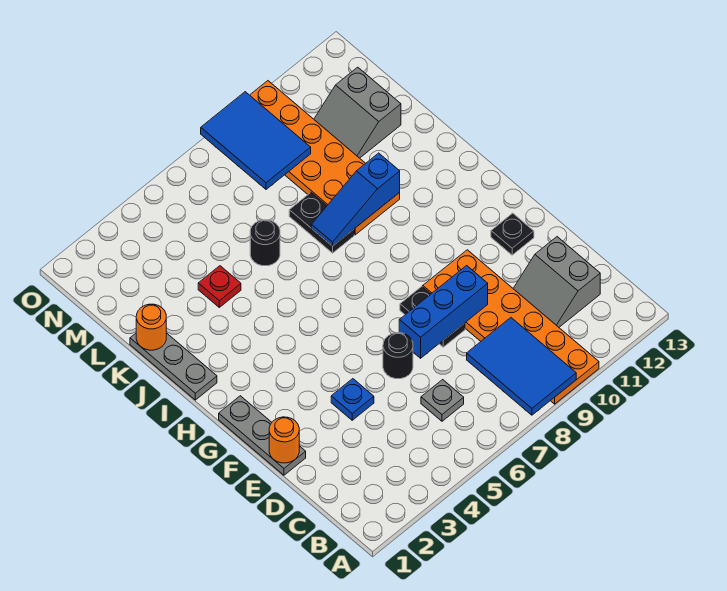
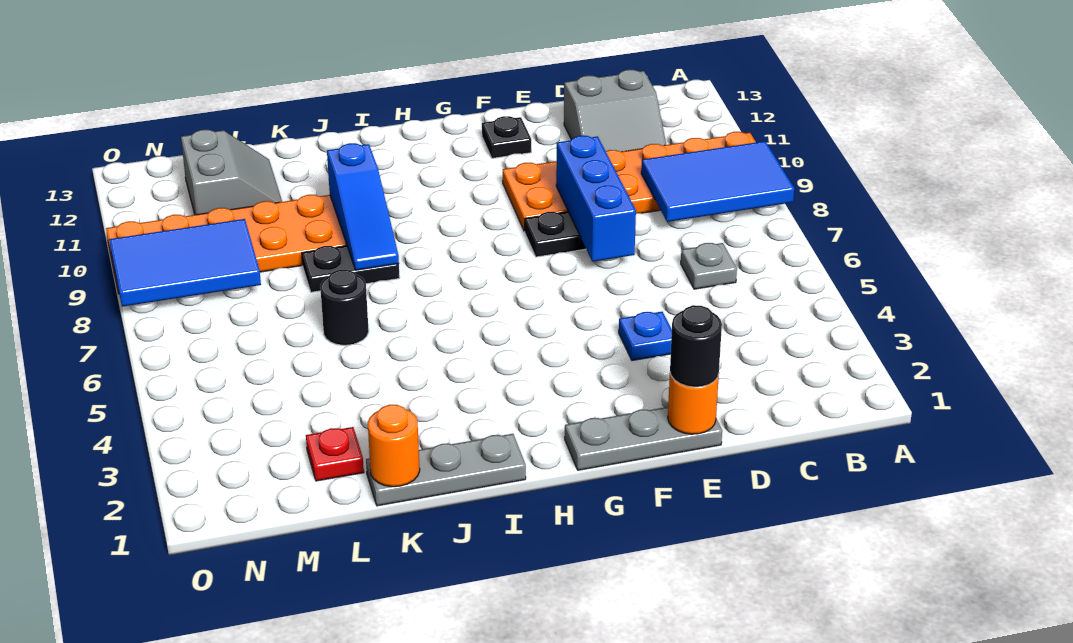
black 1x1 round brick [383,333,413,379] -> black 1x1 round brick moved to [670,305,722,387]
red 1x1 plate [198,266,241,307] -> red 1x1 plate moved to [306,427,364,481]
grey 2x2 slope [314,67,401,158] -> grey 2x2 slope turned to [181,130,282,215]

